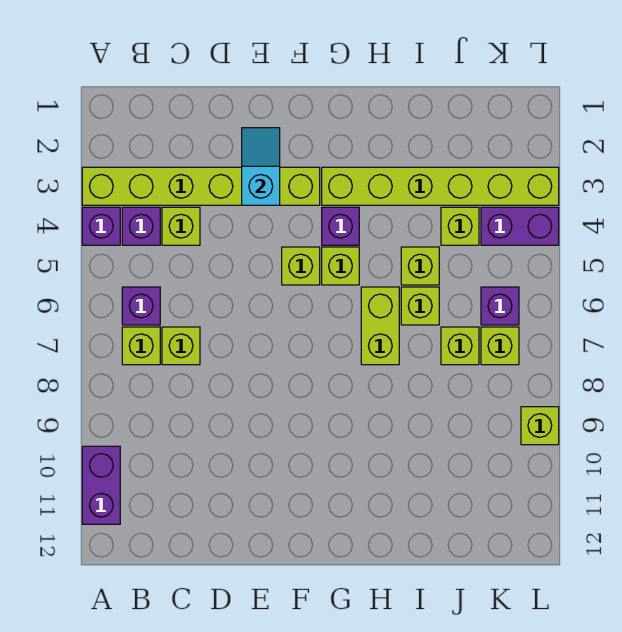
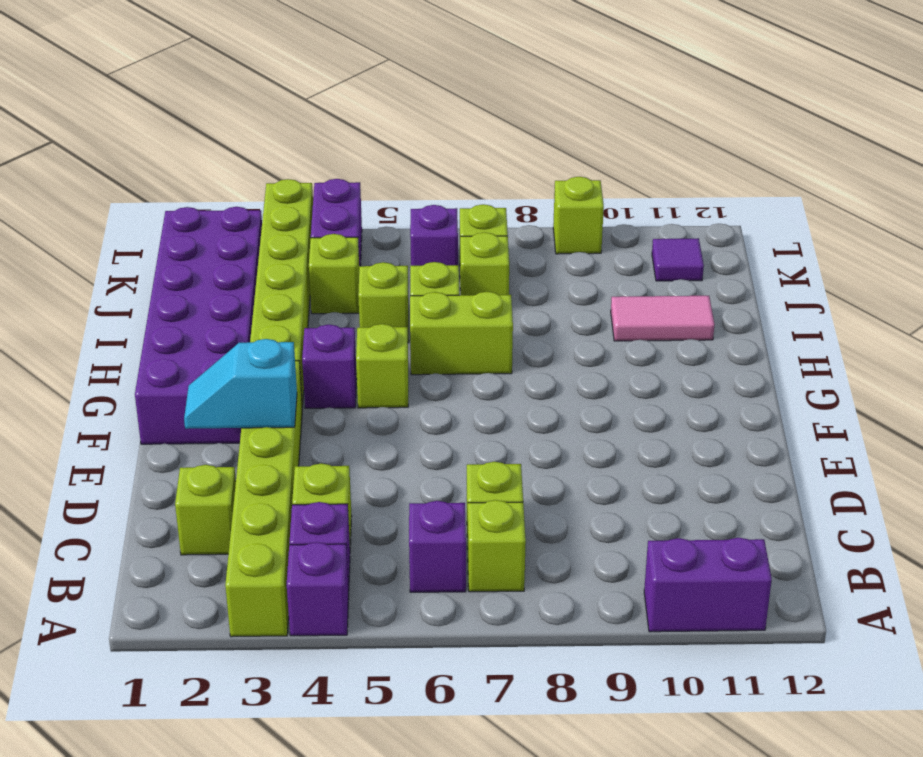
none -> purple 2x6 brick [135,207,262,444]
lime 1x1 brick [282,247,320,285] -> lime 1x1 brick moved to [175,465,236,555]
none -> pink 1x2 tile [611,296,715,341]
none -> purple 1x1 tile [652,238,704,281]

